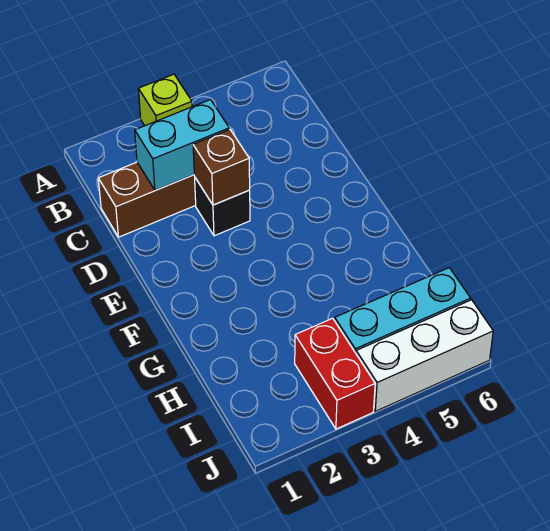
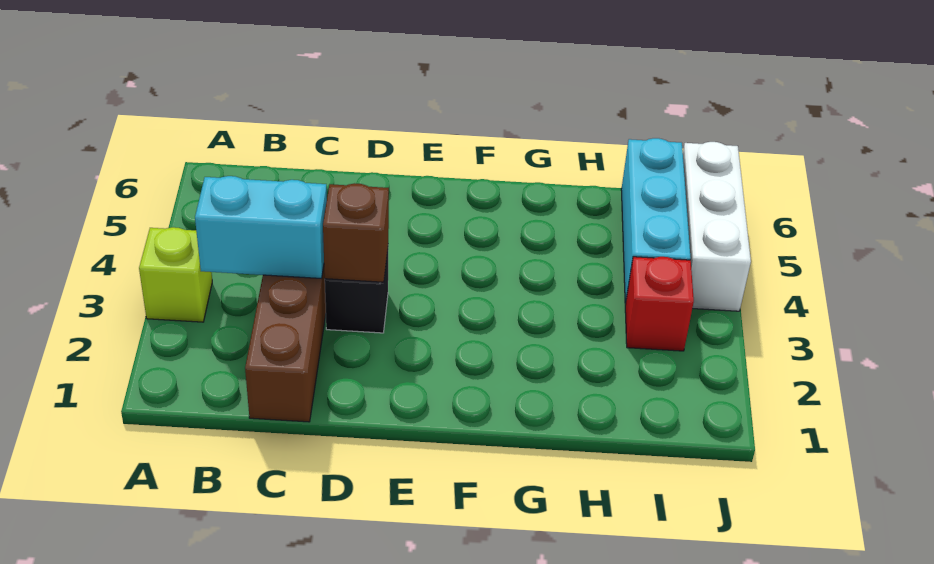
cyan 1x2 brick [135,100,229,190] -> cyan 1x2 brick turned to [195,176,327,278]
red 1x2 brick [295,318,375,429] -> red 1x1 brick [625,257,694,351]

